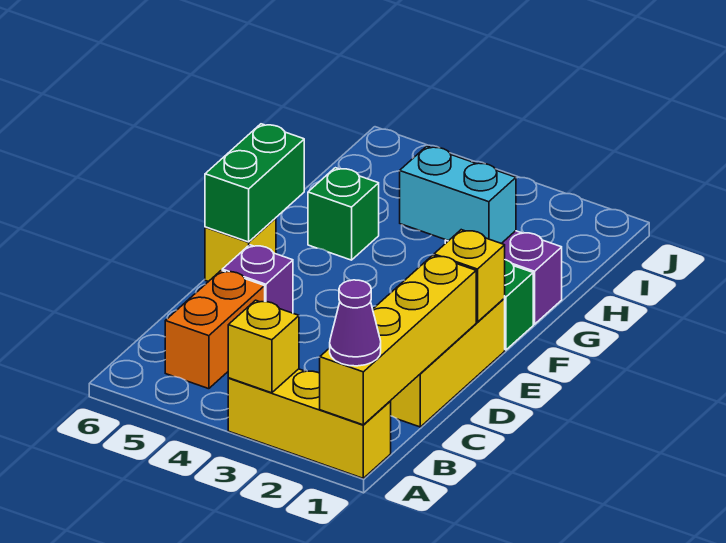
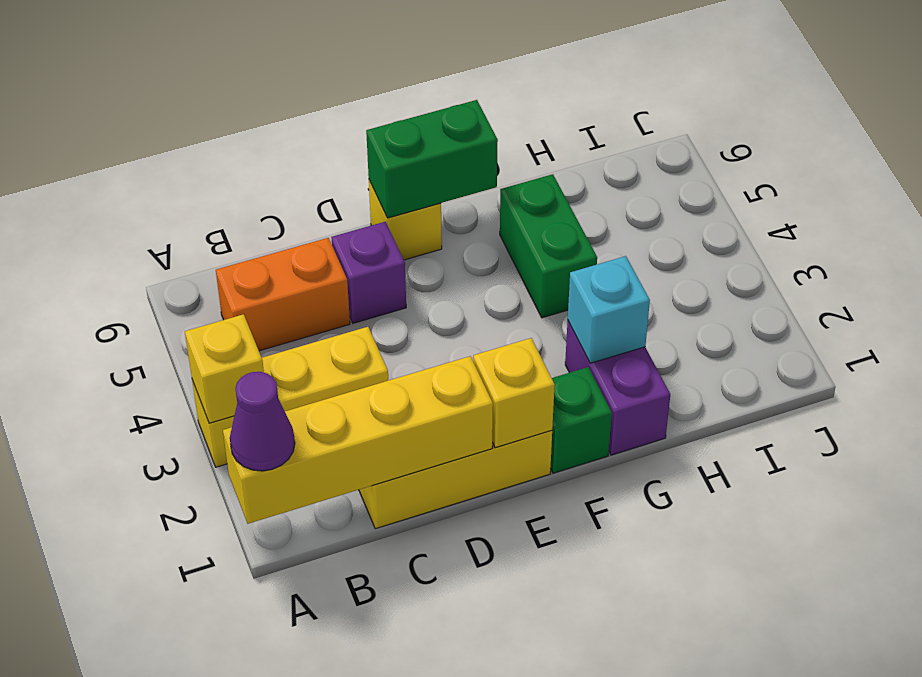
yellow 1x3 brick [228,369,391,478] -> yellow 1x3 brick turned to [192,327,388,467]
cyan 1x2 brick [400,146,516,243] -> cyan 1x1 brick [568,256,650,363]
green 1x1 brick [308,168,379,260] -> green 1x2 brick [500,174,597,318]

